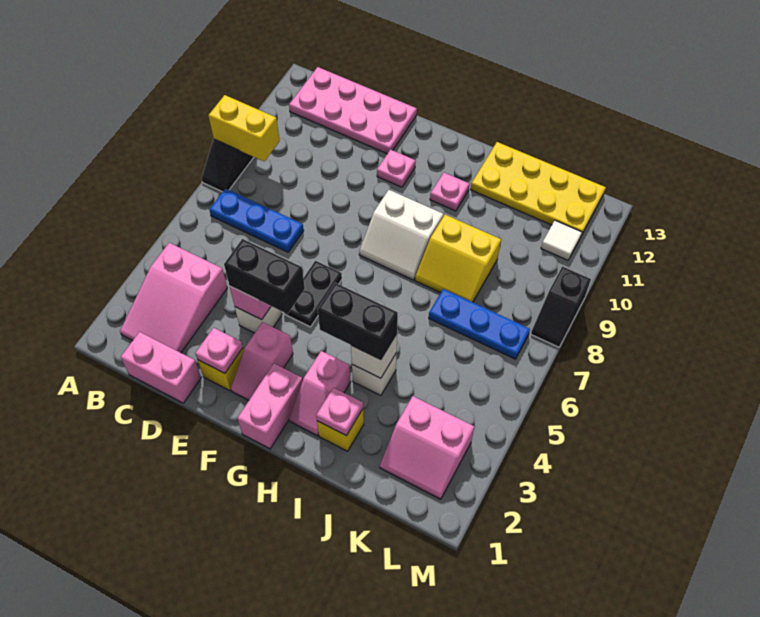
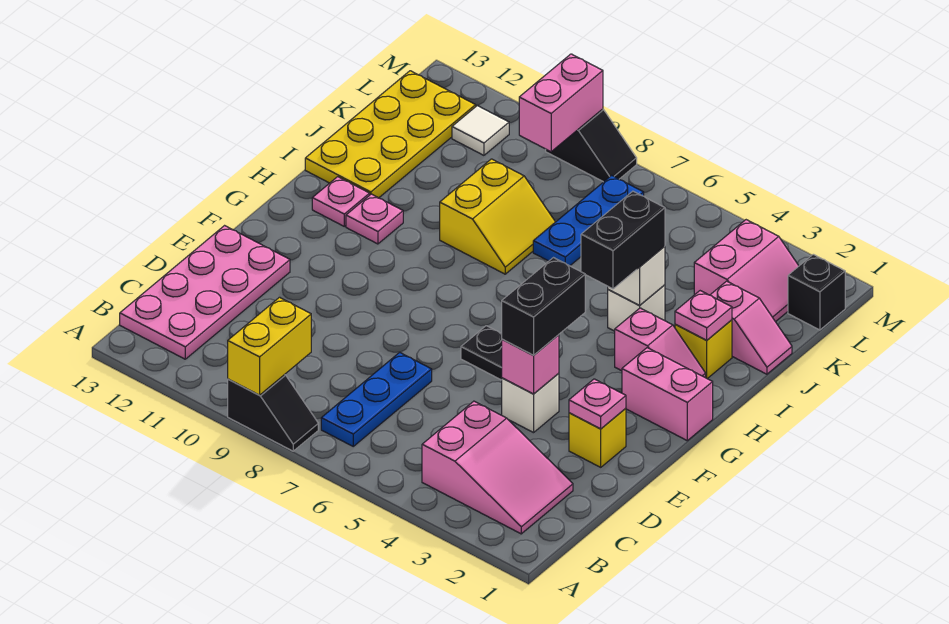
pink 1x2 brick [121,332,201,403] -> pink 1x2 brick moved to [519,54,603,152]
pink 1x2 slope [231,322,293,400] -> pink 1x2 slope moved to [711,281,792,374]
pink 1x1 plate [377,150,416,187] -> pink 1x1 plate moved to [312,177,370,226]
white 2x2 slope [359,190,443,280] -> none
none -> black 1x1 brick [788,254,845,330]

